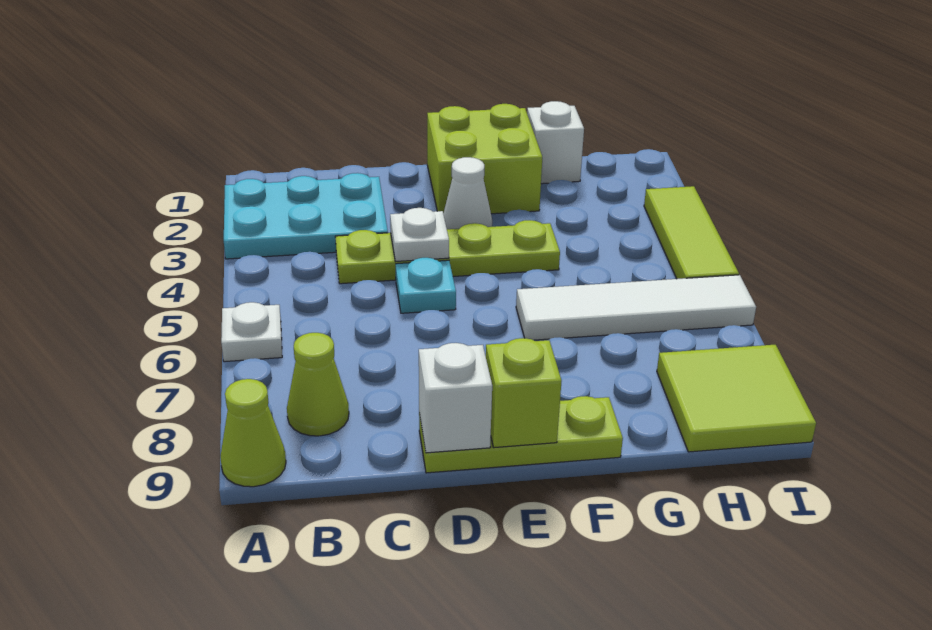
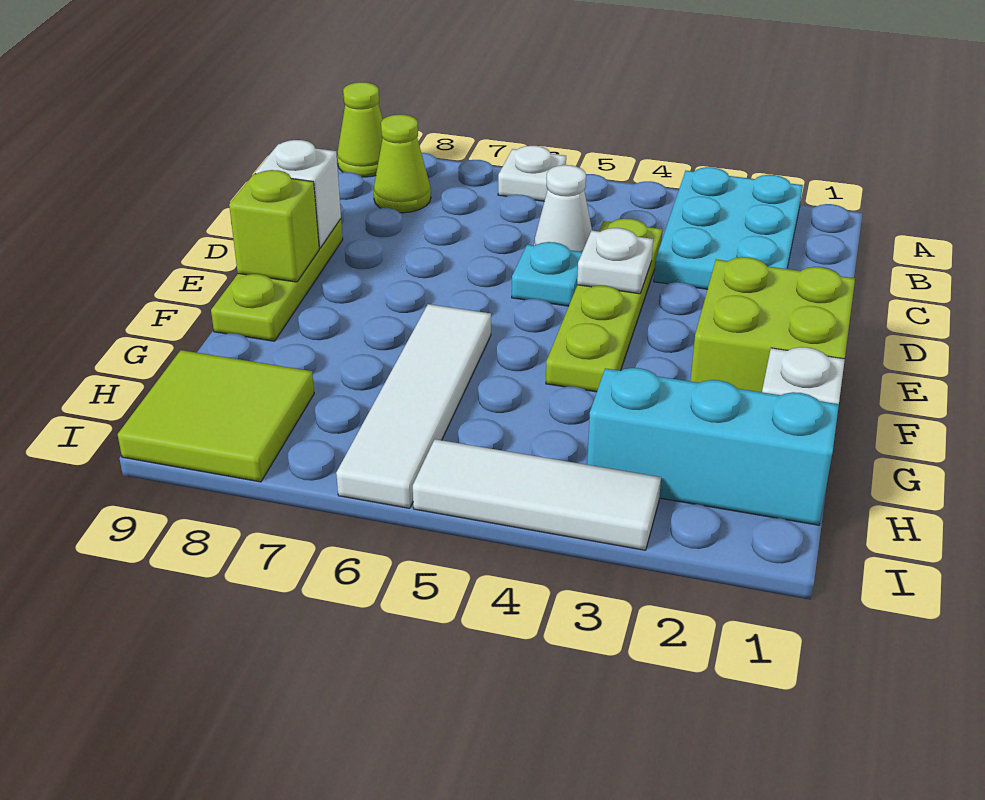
white 1x1 cone [443,157,492,229] -> white 1x1 cone moved to [534,165,592,252]
none -> cyan 1x3 brick [587,368,839,525]
lime 1x3 tile [644,186,739,279] -> white 1x3 tile [413,439,661,550]

